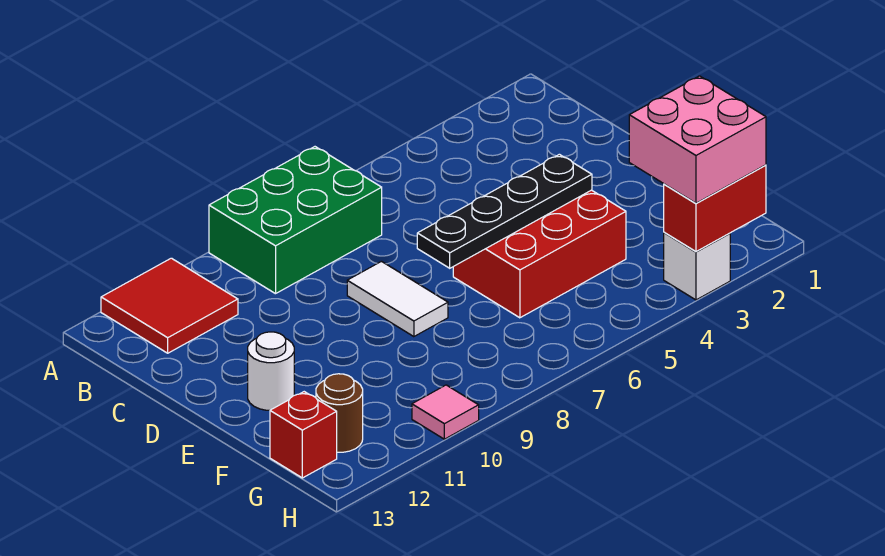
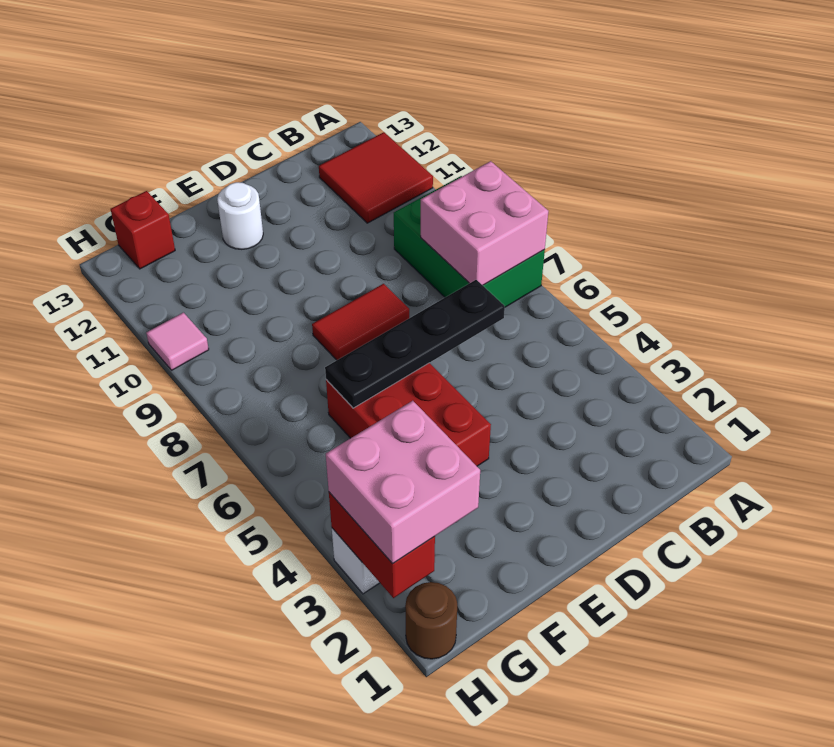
none -> pink 2x2 brick [421,161,548,285]
white 1x2 tile [347,261,448,337] -> red 1x2 tile [312,284,409,360]
black 1x4 plate [417,154,592,268] -> black 1x4 plate turned to [325,280,505,408]
brown 1x1 round brick [316,374,363,452] -> brown 1x1 round brick moved to [405,582,457,659]

